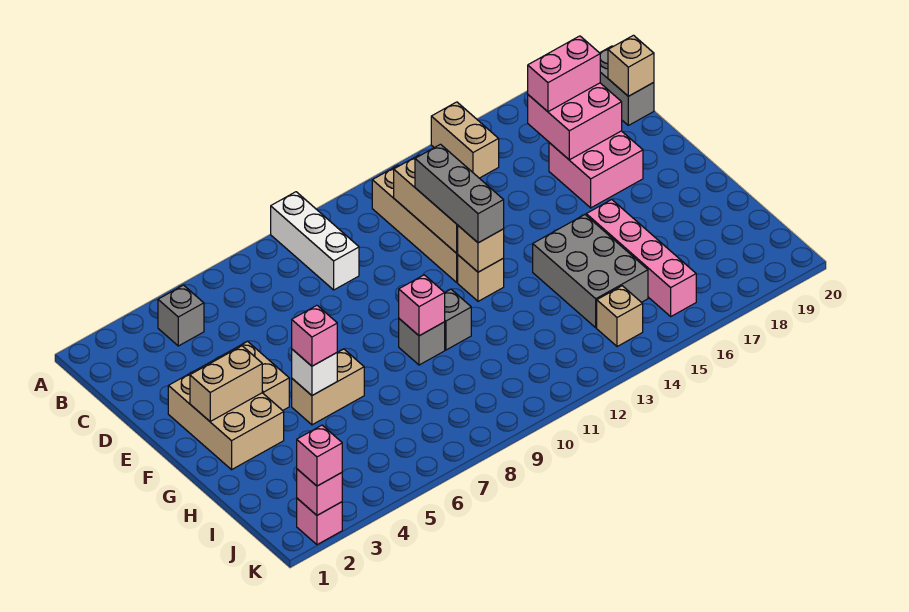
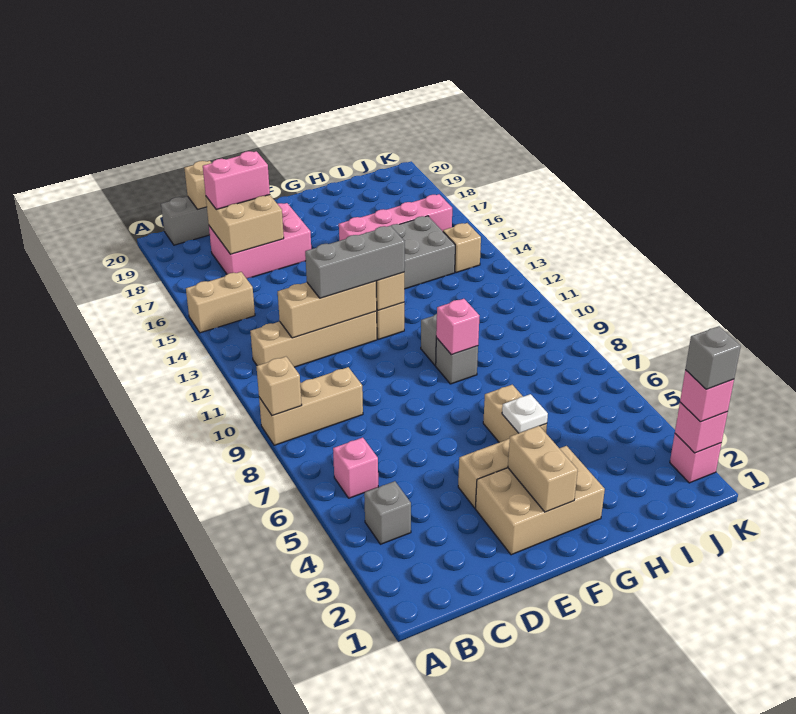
white 1x3 brick [271,192,359,290] -> tan 1x3 brick [259,367,363,445]
none -> tan 1x1 brick [256,357,302,416]
pink 2x2 brick [528,83,622,160] -> tan 2x2 brick [206,195,284,254]
pink 1x2 brick [528,36,600,112] -> pink 1x2 brick turned to [203,151,270,209]
pink 2x2 brick [549,131,643,208] -> pink 2x3 brick [209,203,311,279]
white 1x1 brick [292,349,337,395] -> white 1x1 plate [502,394,548,433]
pink 1x1 brick [292,305,337,366] -> pink 1x1 brick moved to [333,438,378,498]
none -> grey 1x1 brick [685,326,741,389]

